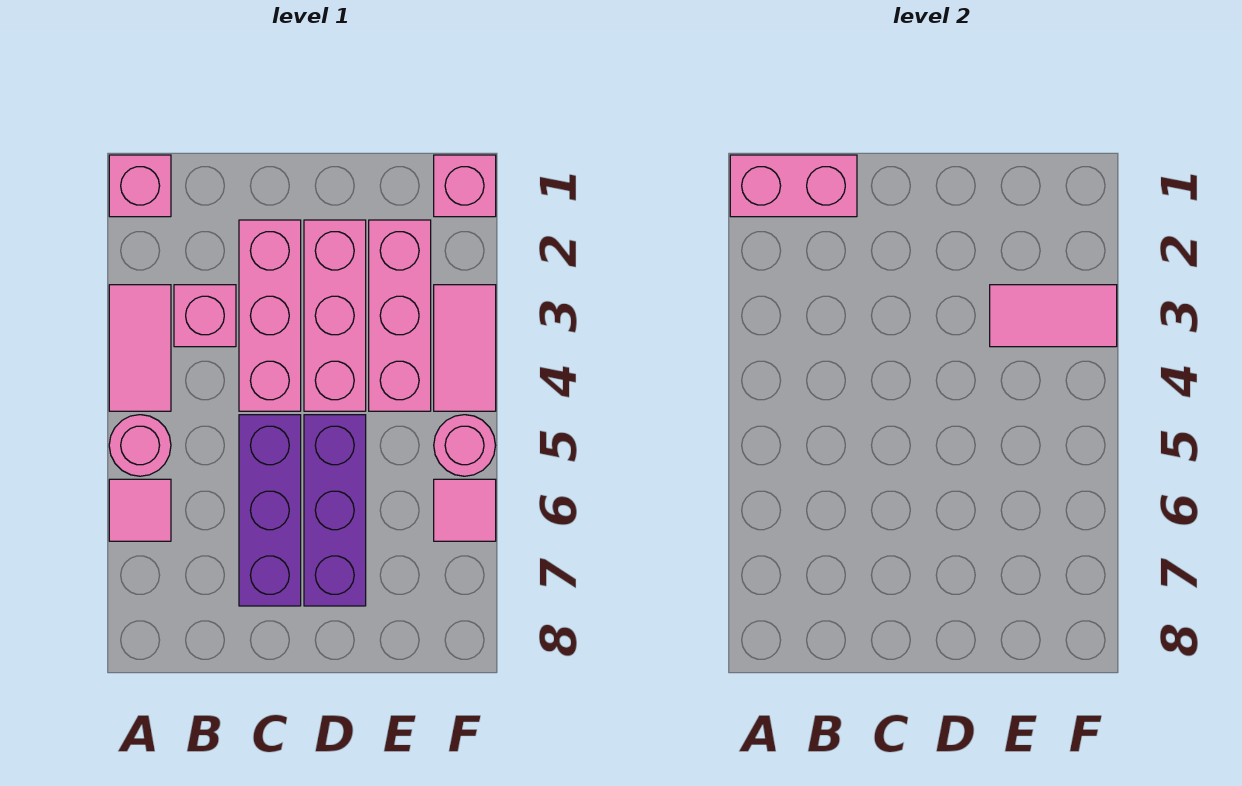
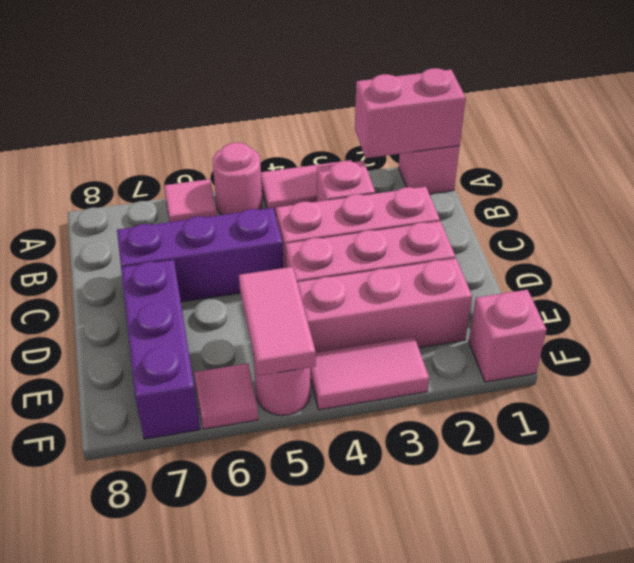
pink 1x2 brick [730,155,857,217] -> pink 1x2 brick turned to [355,68,466,158]
purple 1x3 brick [304,415,366,606] -> purple 1x3 brick turned to [121,260,200,439]
pink 1x2 tile [990,285,1117,347] -> pink 1x2 tile moved to [239,267,316,376]

